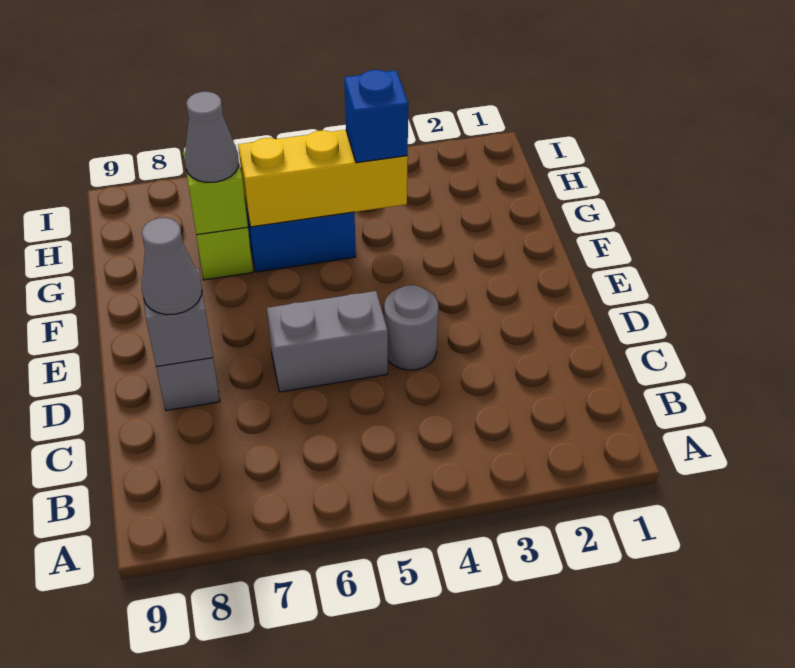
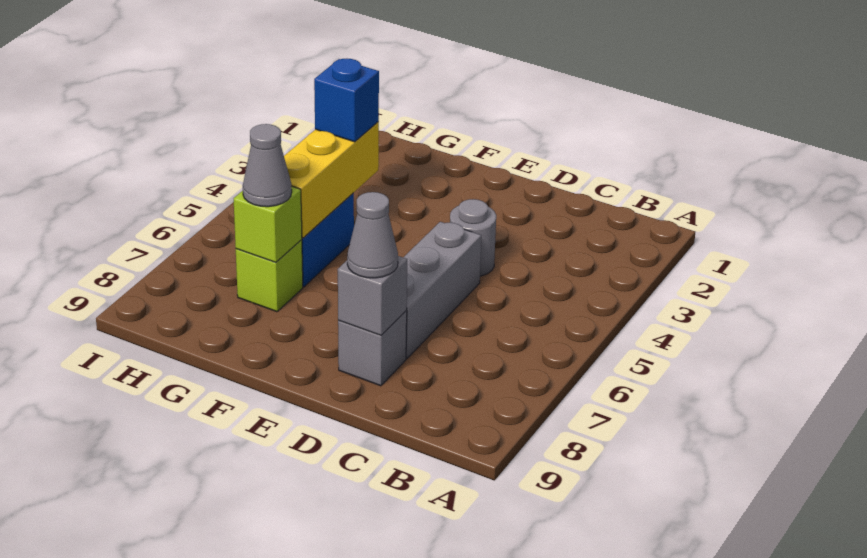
grey 1x2 brick [267,291,388,392] -> grey 1x3 brick [403,222,481,358]

